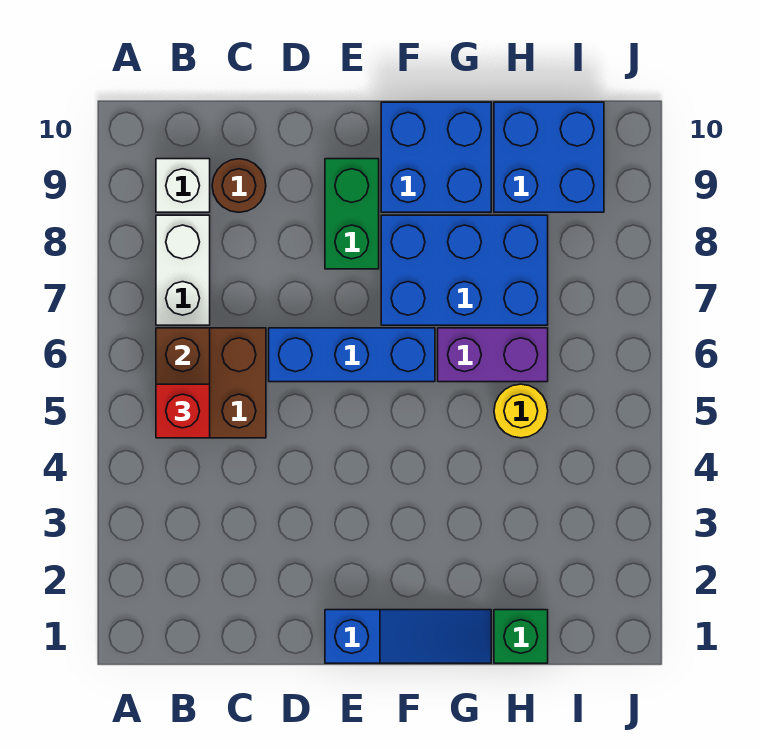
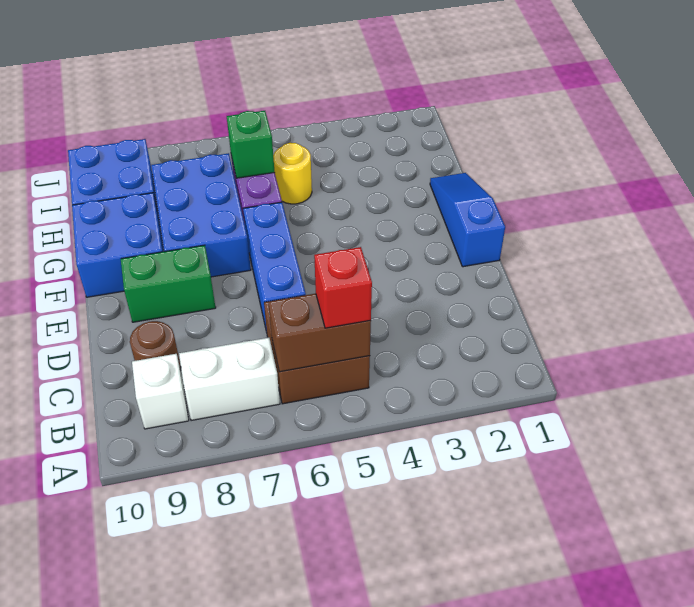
green 1x1 brick [494,610,548,663] -> green 1x1 brick moved to [227,111,275,178]

